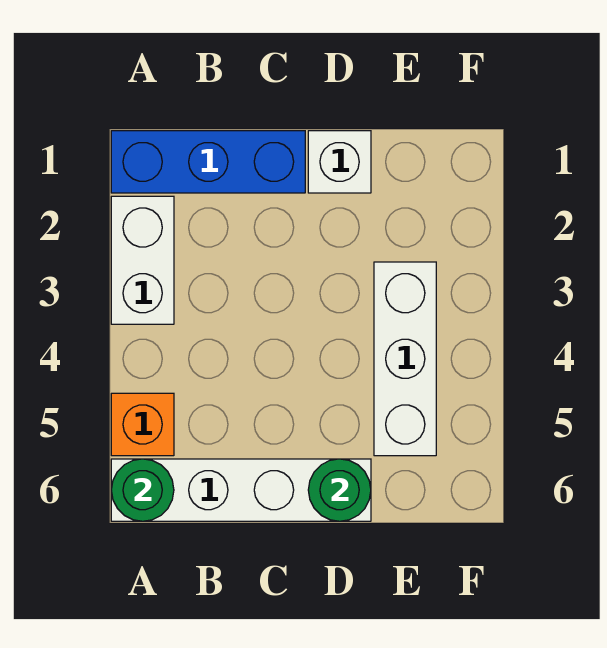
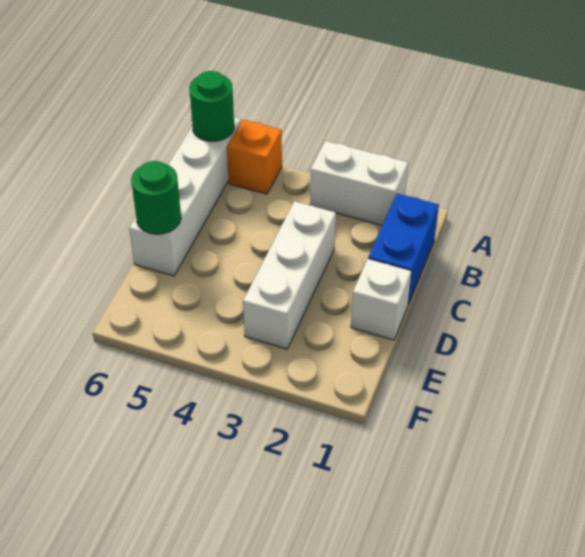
blue 1x3 brick [111,131,305,193] -> blue 1x2 brick [368,193,439,304]
white 1x3 brick [374,262,436,456] -> white 1x3 brick turned to [243,201,336,349]

